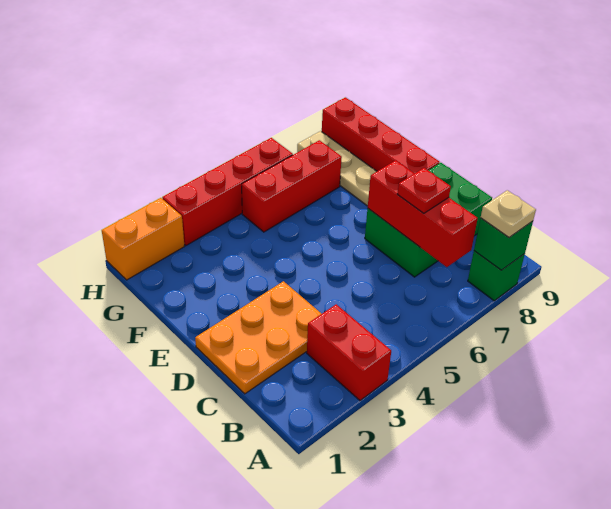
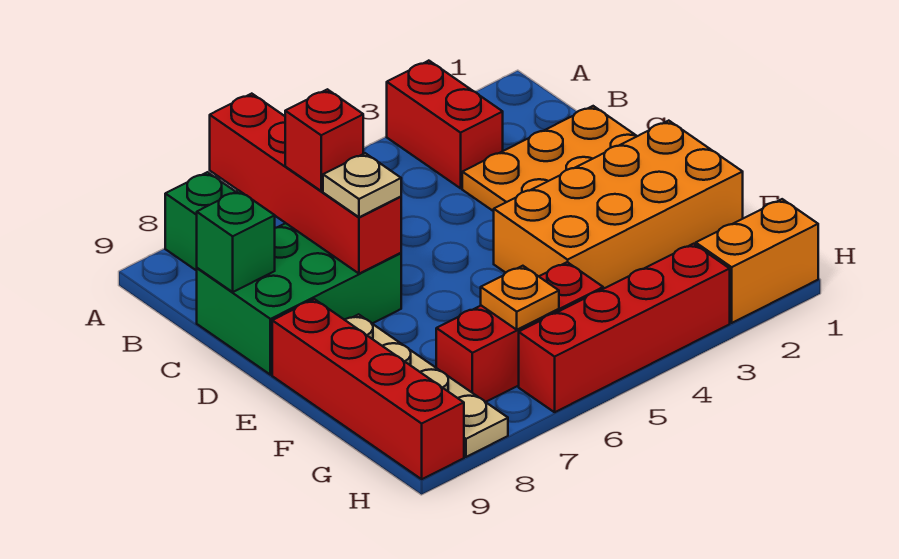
green 1x1 brick [474,218,533,270] -> green 1x1 brick moved to [197,190,275,292]
tan 1x1 plate [481,190,536,237] -> tan 1x1 plate moved to [323,153,401,217]
red 1x3 brick [368,160,478,267] -> red 1x4 brick [210,94,401,274]
red 1x1 plate [397,168,451,213] -> red 1x1 brick [285,89,363,191]
none -> orange 2x4 brick [494,121,743,289]
none -> orange 1x1 plate [481,266,559,330]

